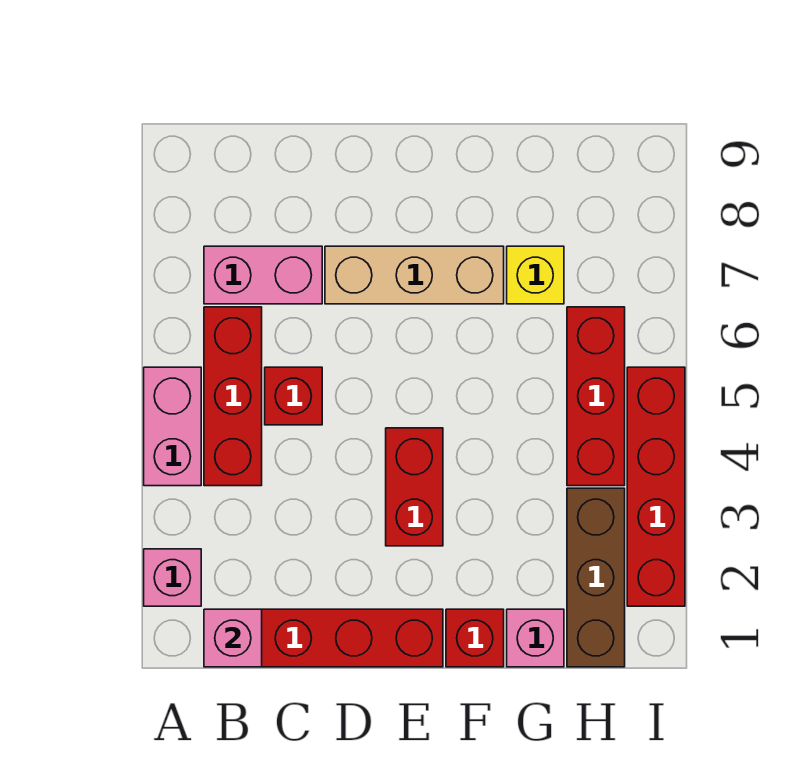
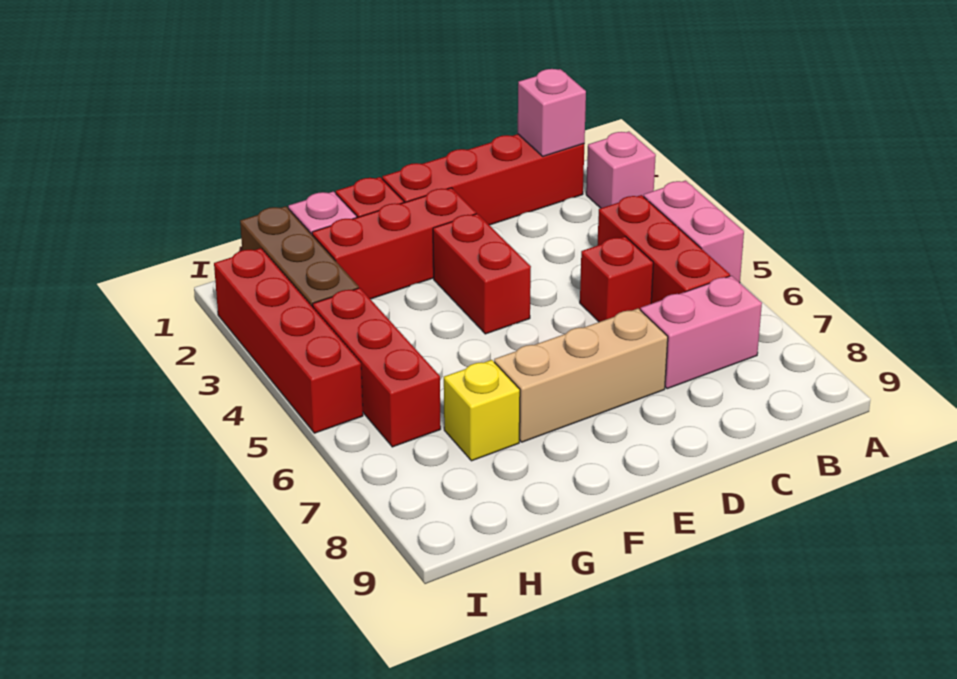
none -> red 1x3 brick [312,188,476,299]

